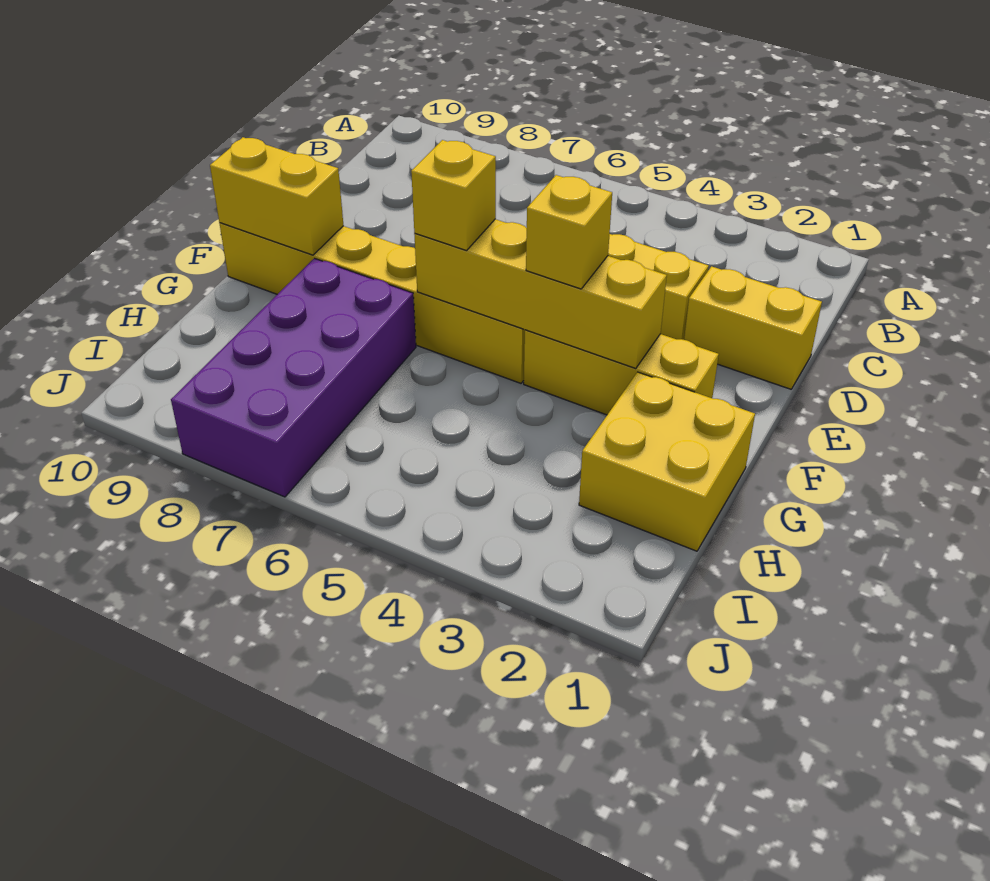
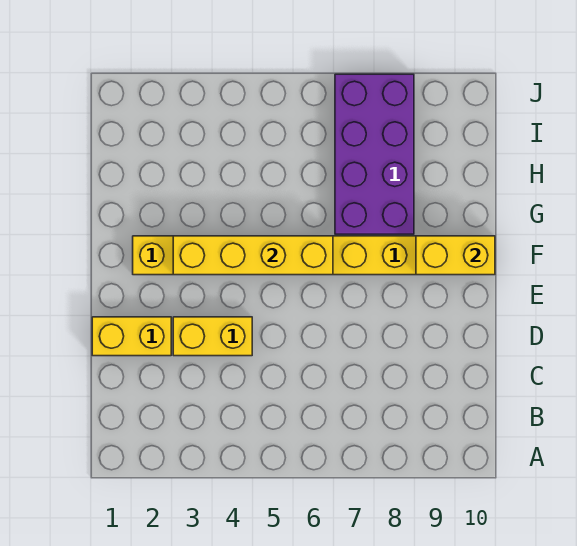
yellow 1x1 brick [526,175,612,289] -> none
yellow 1x1 brick [411,140,496,251] -> none
yellow 2x2 brick [579,372,755,551] -> none

